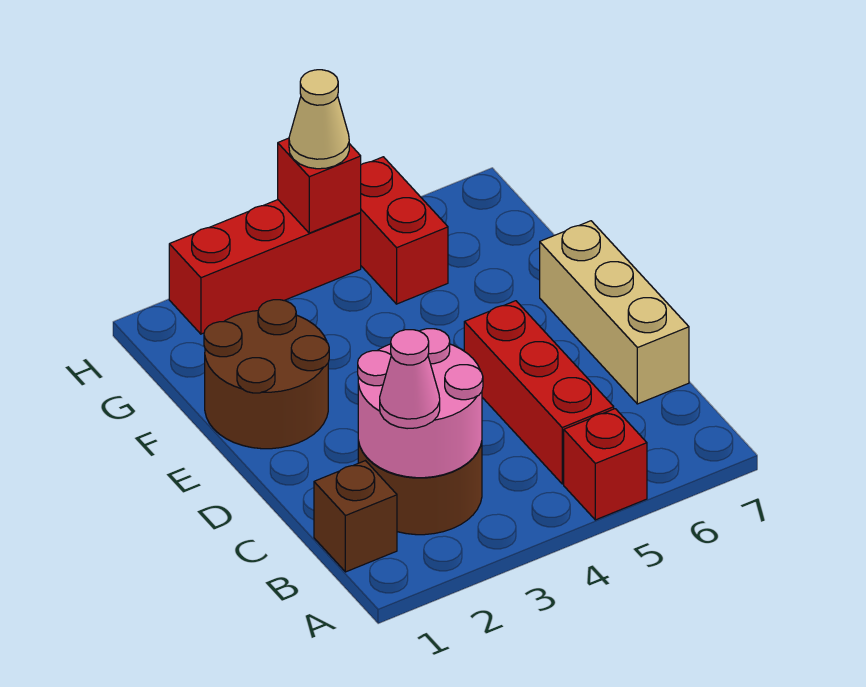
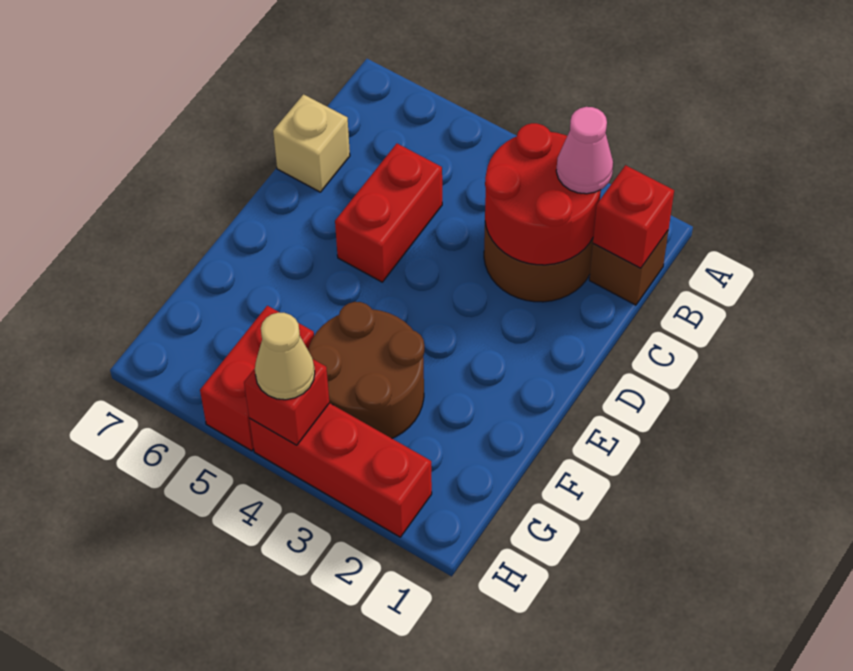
red 1x1 brick [564,409,647,520] -> red 1x1 brick moved to [593,165,674,268]
pink 2x2 round brick [358,329,483,478] -> red 2x2 round brick [485,123,601,265]
red 1x3 brick [464,301,614,484] -> red 1x2 brick [335,144,442,282]
tan 1x3 brick [540,221,689,404] -> tan 1x1 brick [273,94,350,192]
brown 2x2 round brick [204,300,329,449] -> brown 2x2 round brick moved to [308,302,424,438]

